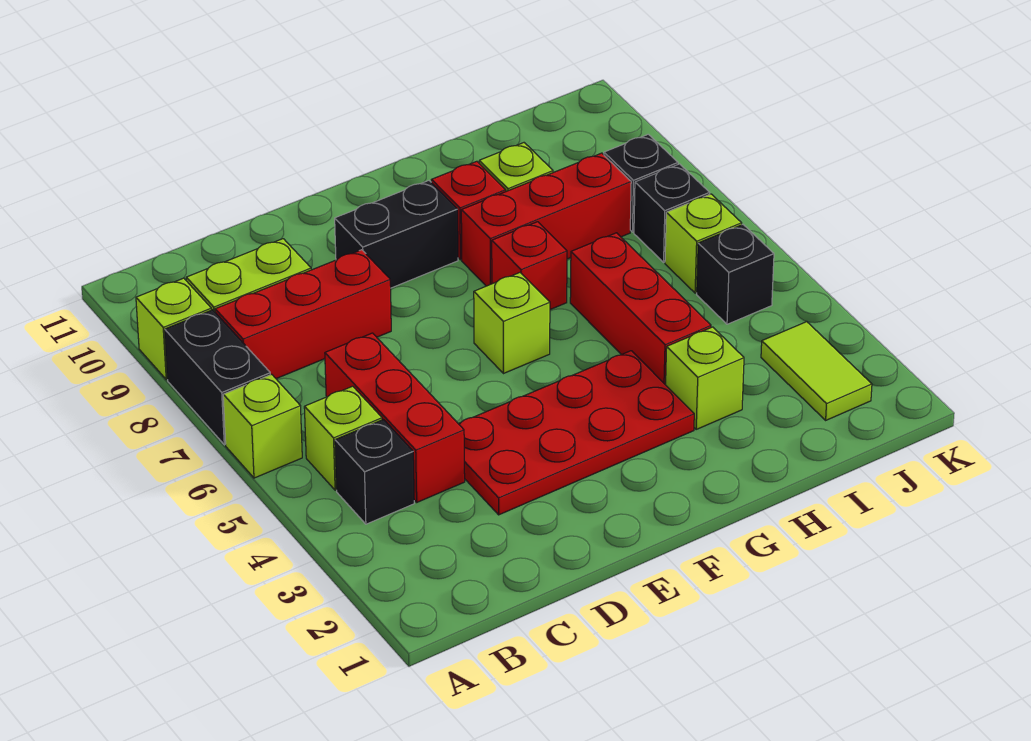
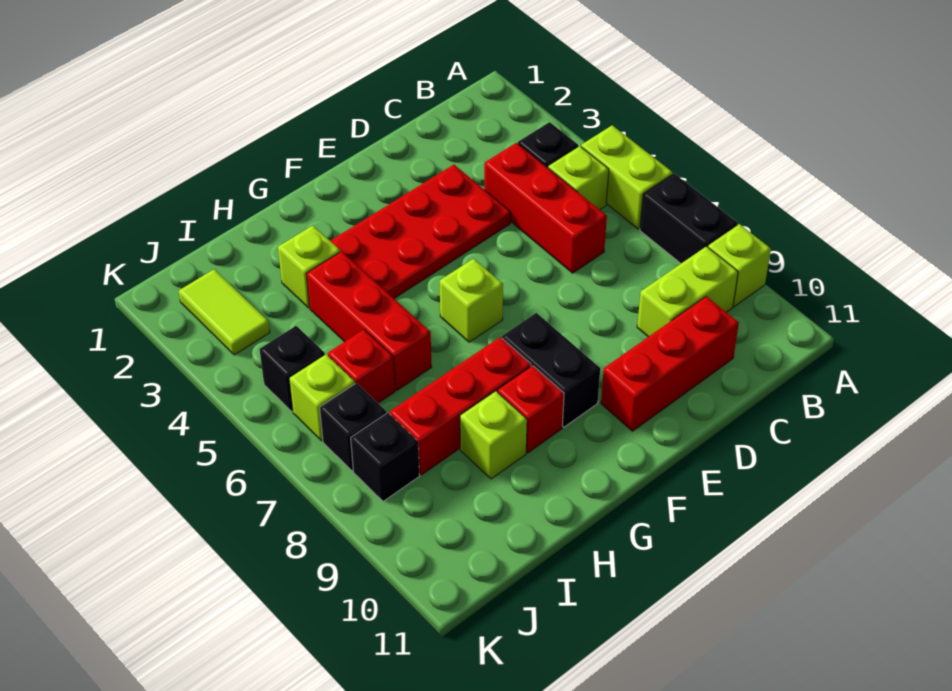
lime 1x1 brick [223,374,302,478] -> lime 1x2 brick [581,125,673,229]
red 1x3 brick [215,250,391,379] -> red 1x3 brick moved to [601,296,739,431]
black 1x2 brick [335,181,458,288] -> black 1x2 brick turned to [502,313,600,427]
red 1x1 brick [492,222,567,310] -> red 1x1 brick moved to [328,330,395,403]

